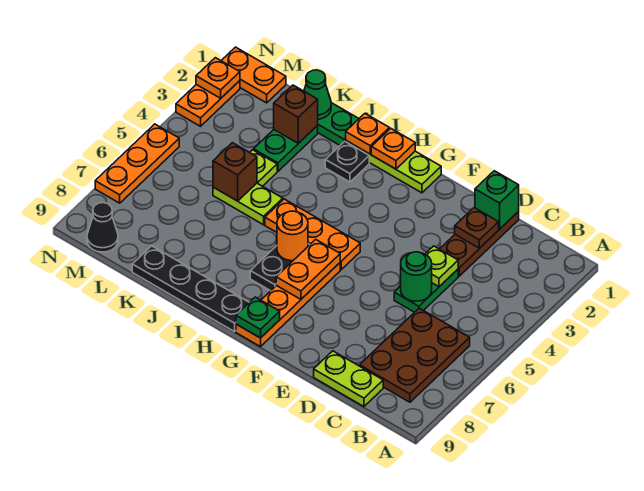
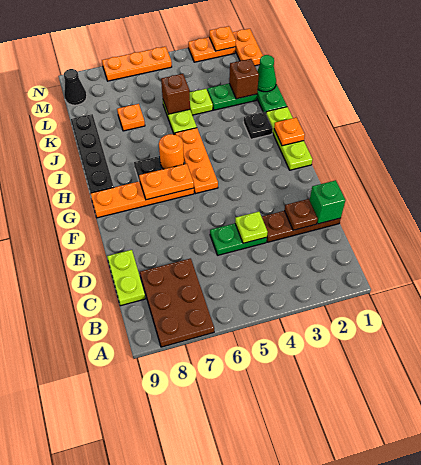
brown 2x3 plate [360,308,470,402] -> brown 2x3 plate turned to [140,258,214,347]
green 1x1 round brick [401,252,432,301] -> none
green 1x1 plate [236,297,280,338] -> none
orange 1x1 plate [346,114,389,154] -> orange 1x1 plate moved to [117,104,145,131]

